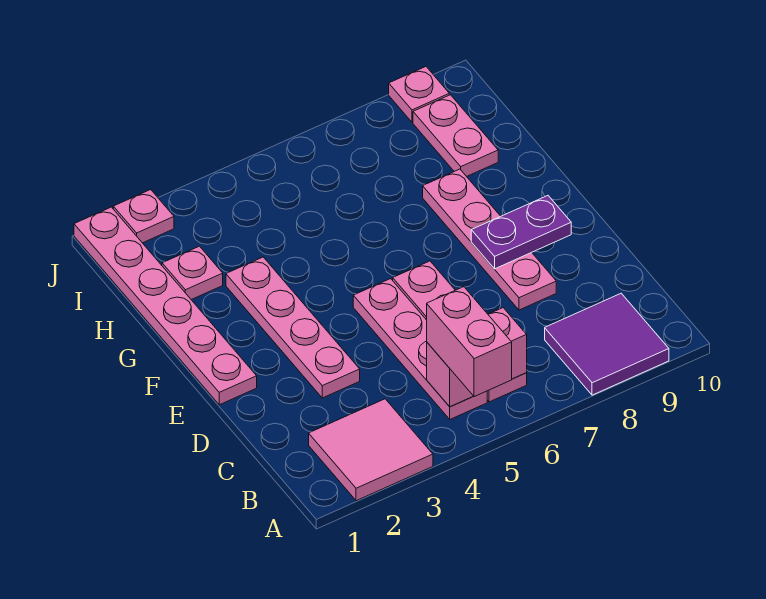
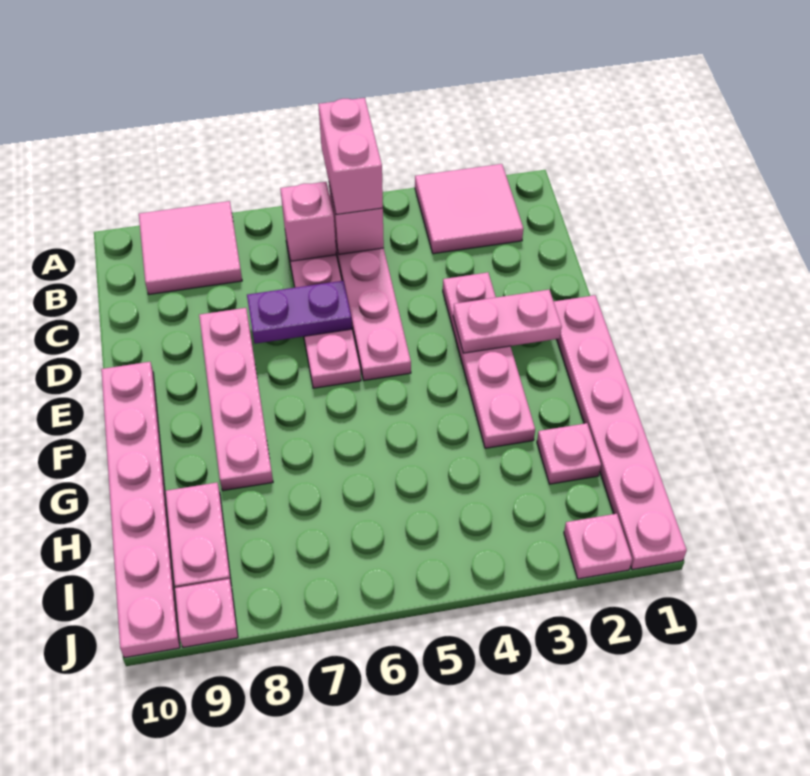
purple 2x2 tile [545,293,669,395] -> pink 2x2 tile [139,201,242,294]
none -> pink 1x2 plate [453,290,562,353]
purple 1x2 plate [471,196,571,269] -> purple 1x2 plate moved to [247,281,352,344]
none -> pink 1x6 plate [101,362,180,658]

